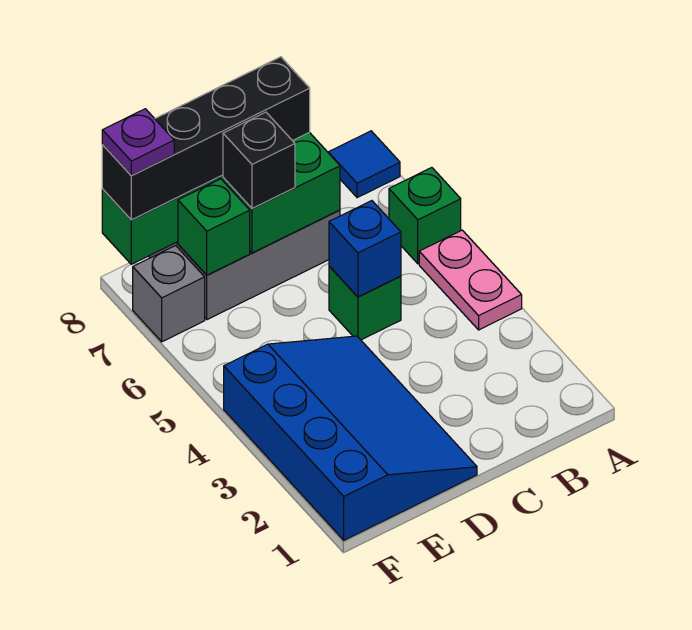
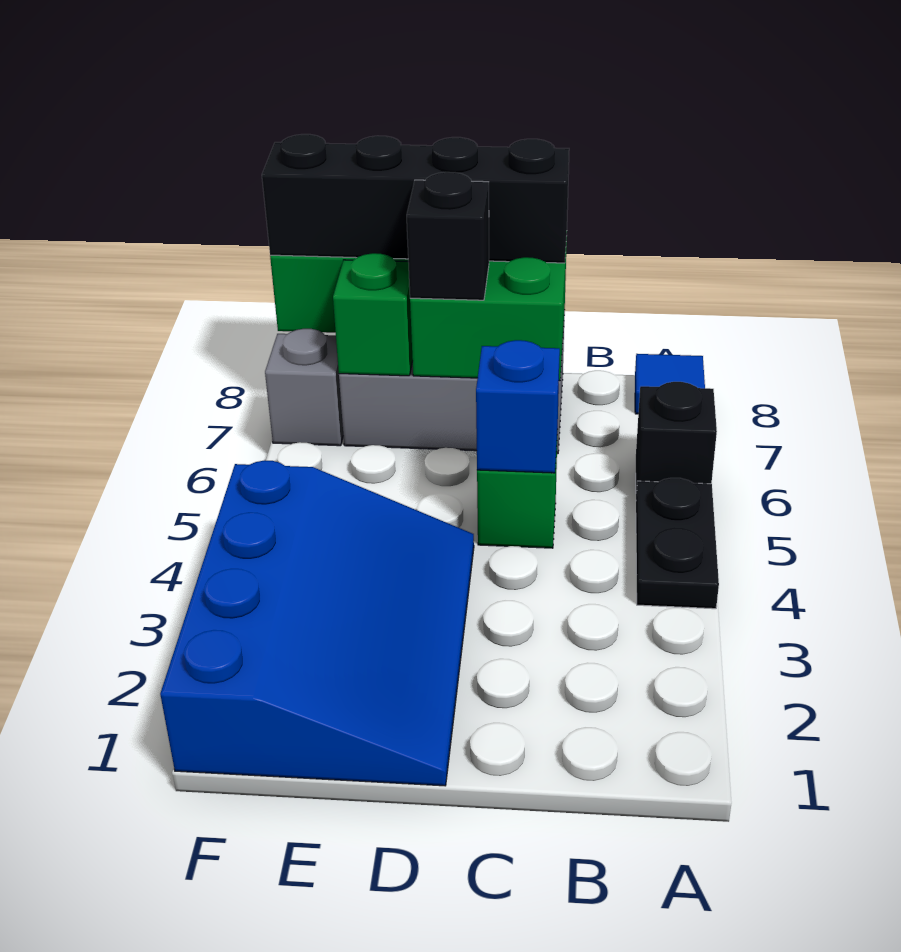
pink 1x2 plate [419,230,522,330] -> black 1x2 plate [636,478,719,609]
green 1x1 brick [389,168,461,264] -> black 1x1 brick [636,382,717,496]
purple 1x1 plate [102,109,174,175] -> none

